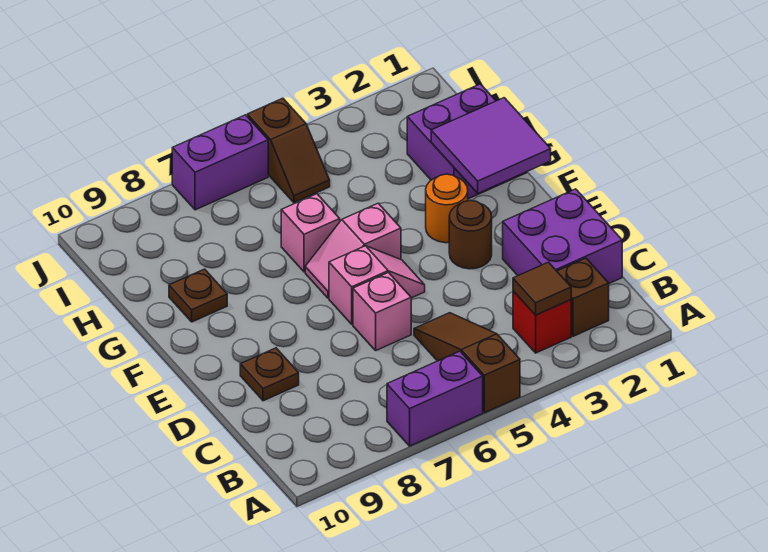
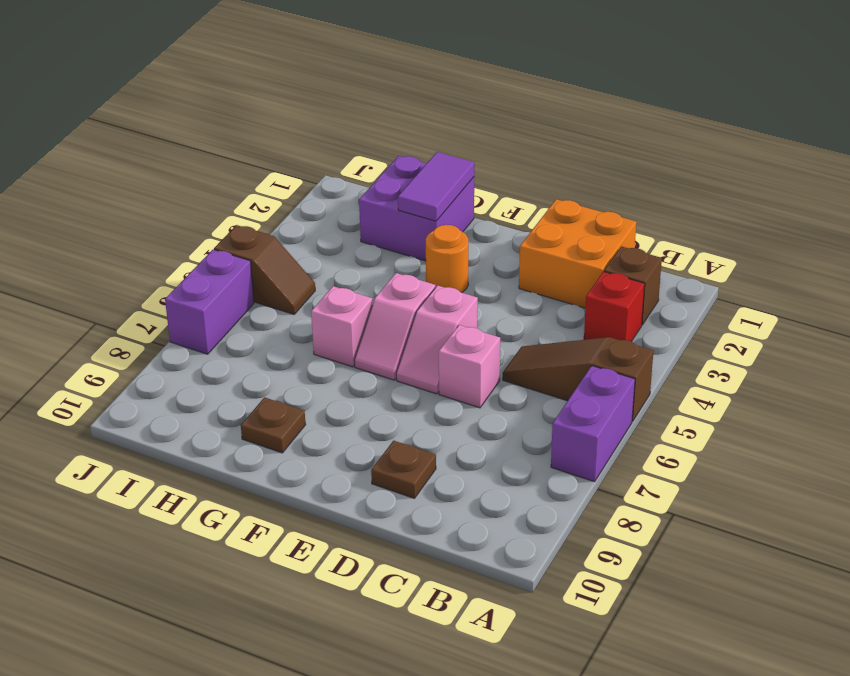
brown 1x1 tile [513,262,571,315] -> none
purple 2x2 brick [503,189,622,283] -> orange 2x2 brick [519,199,636,308]
brown 1x1 round brick [449,200,492,269] -> none
pink 1x2 slope [329,246,425,324] -> pink 1x2 slope turned to [396,285,478,394]
purple 2x2 tile [431,98,551,193] -> purple 1x2 tile [398,152,474,221]

